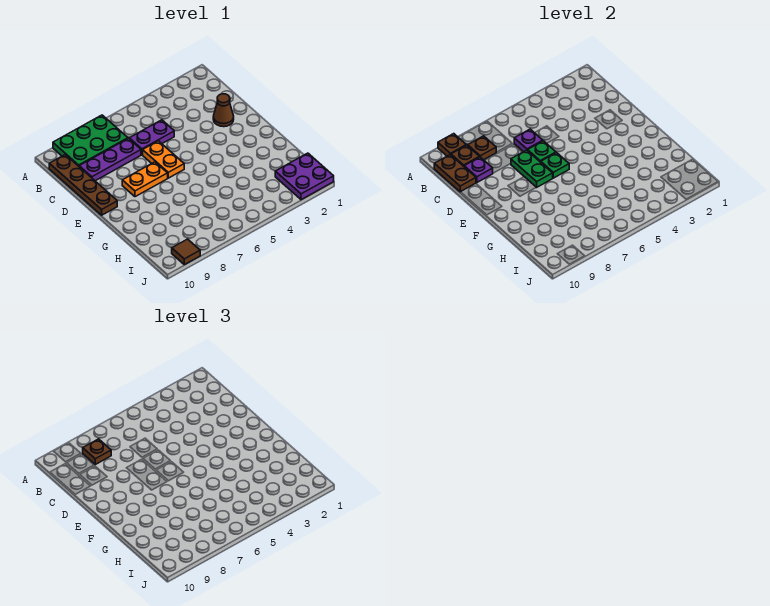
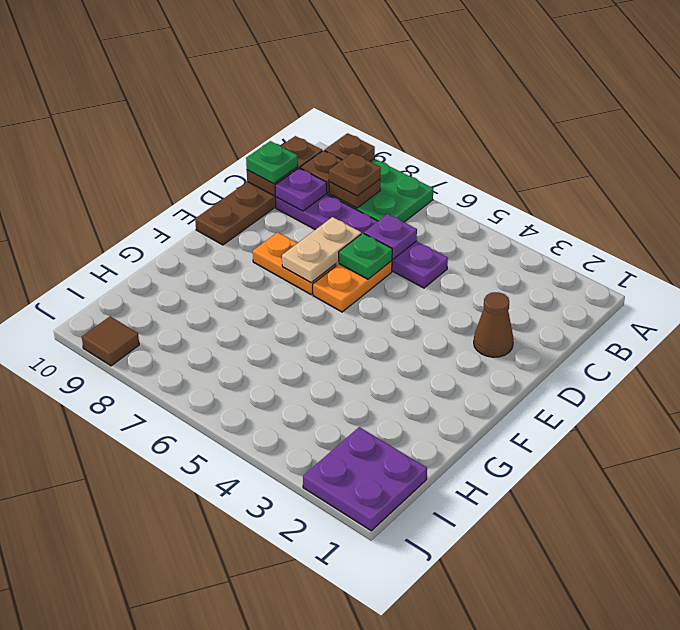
green 1x2 plate [511,150,553,187] -> tan 1x2 plate [282,217,361,283]
green 1x1 plate [541,153,569,178] -> green 1x1 plate moved to [246,141,298,184]

